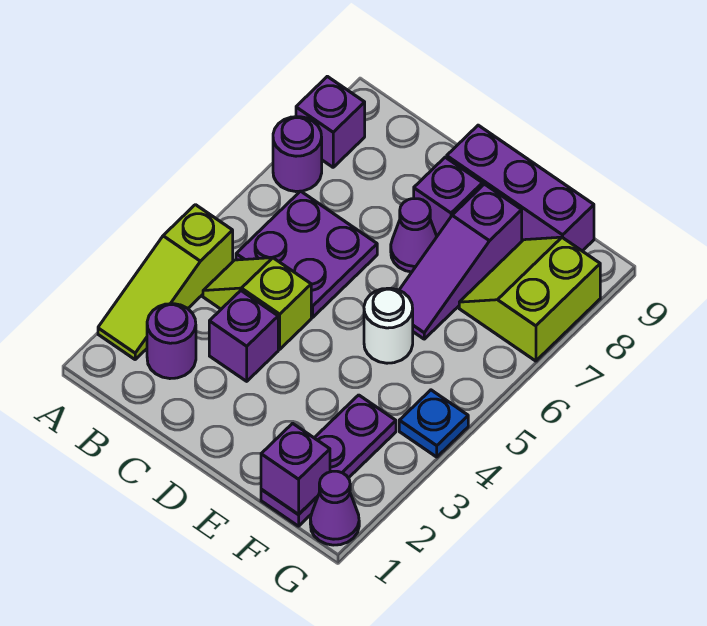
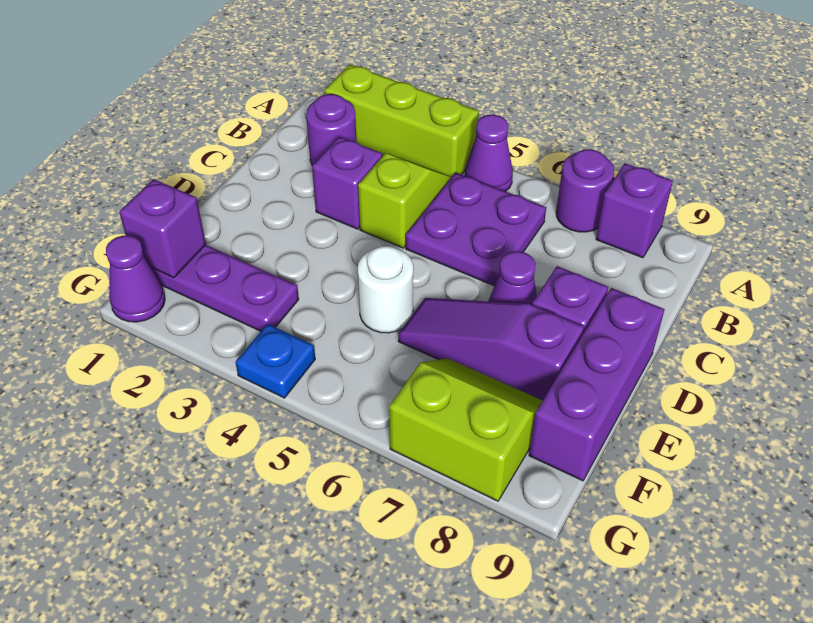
lime 1x3 slope [98,205,233,359] -> lime 1x3 brick [324,64,479,177]
none -> purple 1x1 cone [465,115,513,192]

